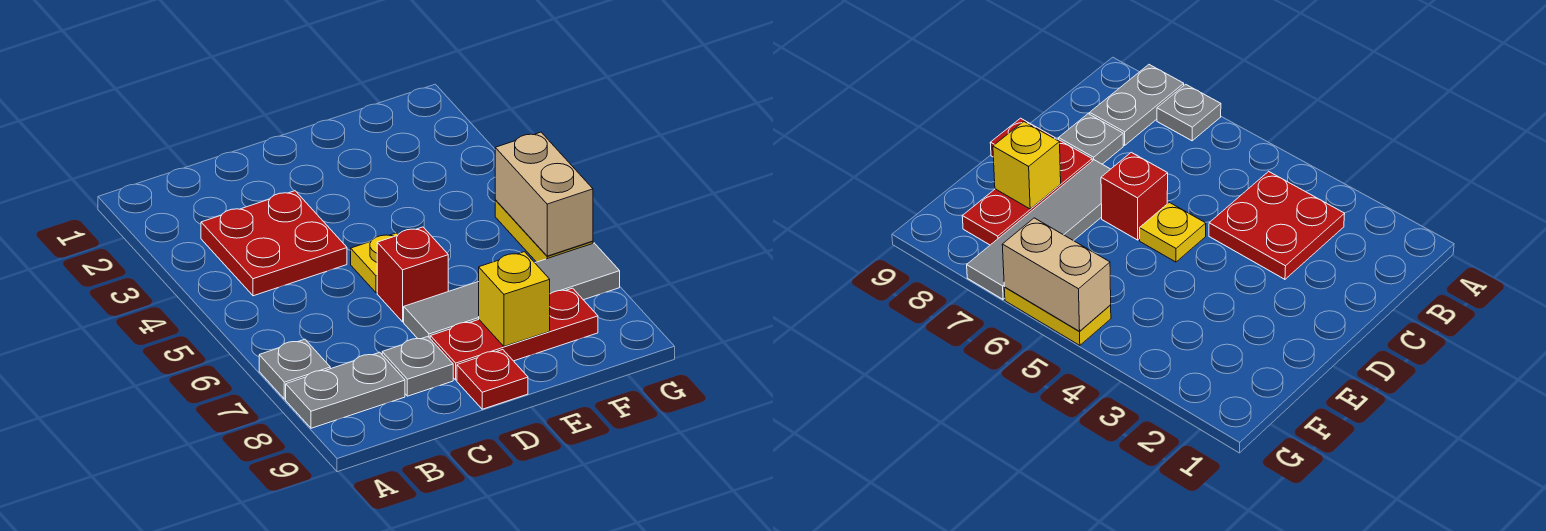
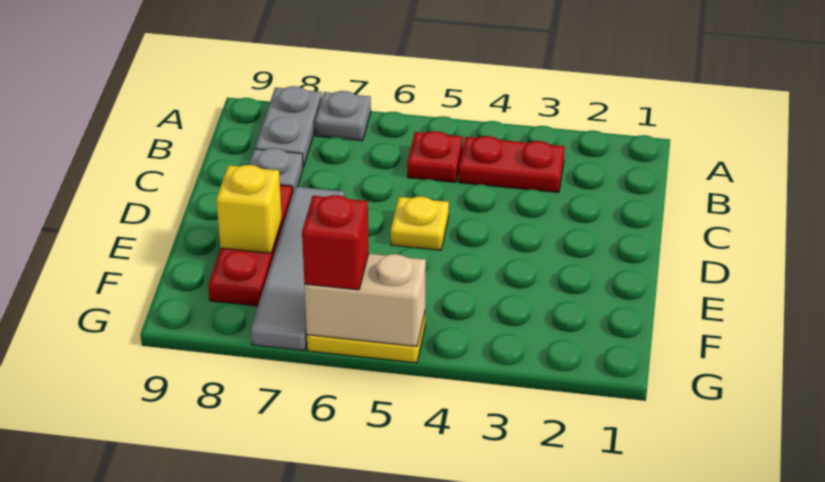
red 2x2 plate [201,191,347,296] -> red 1x2 plate [458,136,565,193]
red 1x1 brick [377,227,448,322] -> red 1x1 brick moved to [302,195,369,290]
red 1x1 plate [457,350,528,409] -> red 1x1 plate moved to [407,131,463,182]

